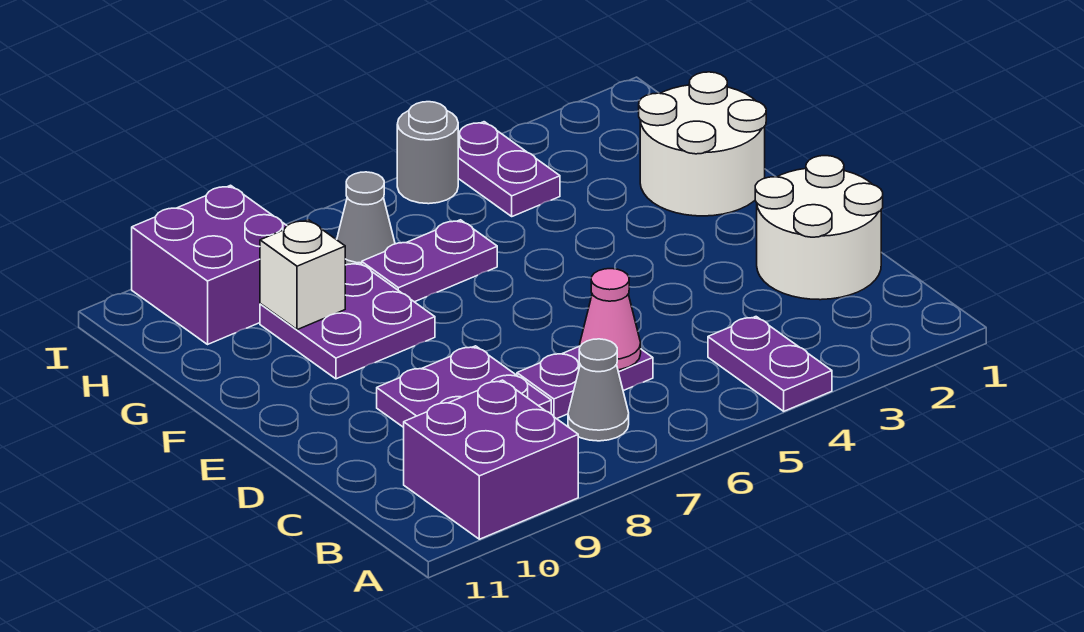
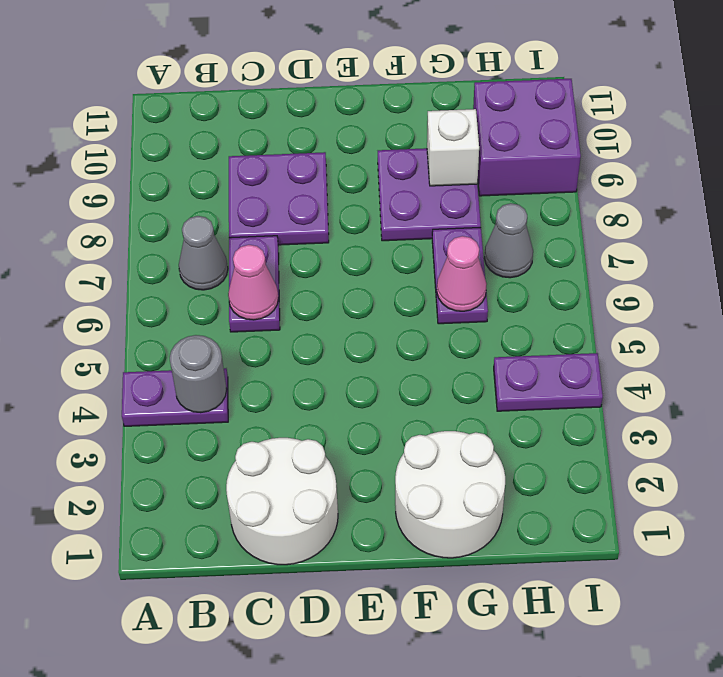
purple 2x2 brick [404,380,578,539] -> none
none -> pink 1x1 cone [437,236,487,311]
grey 1x1 round brick [397,102,458,204] -> grey 1x1 round brick moved to [170,335,227,413]

